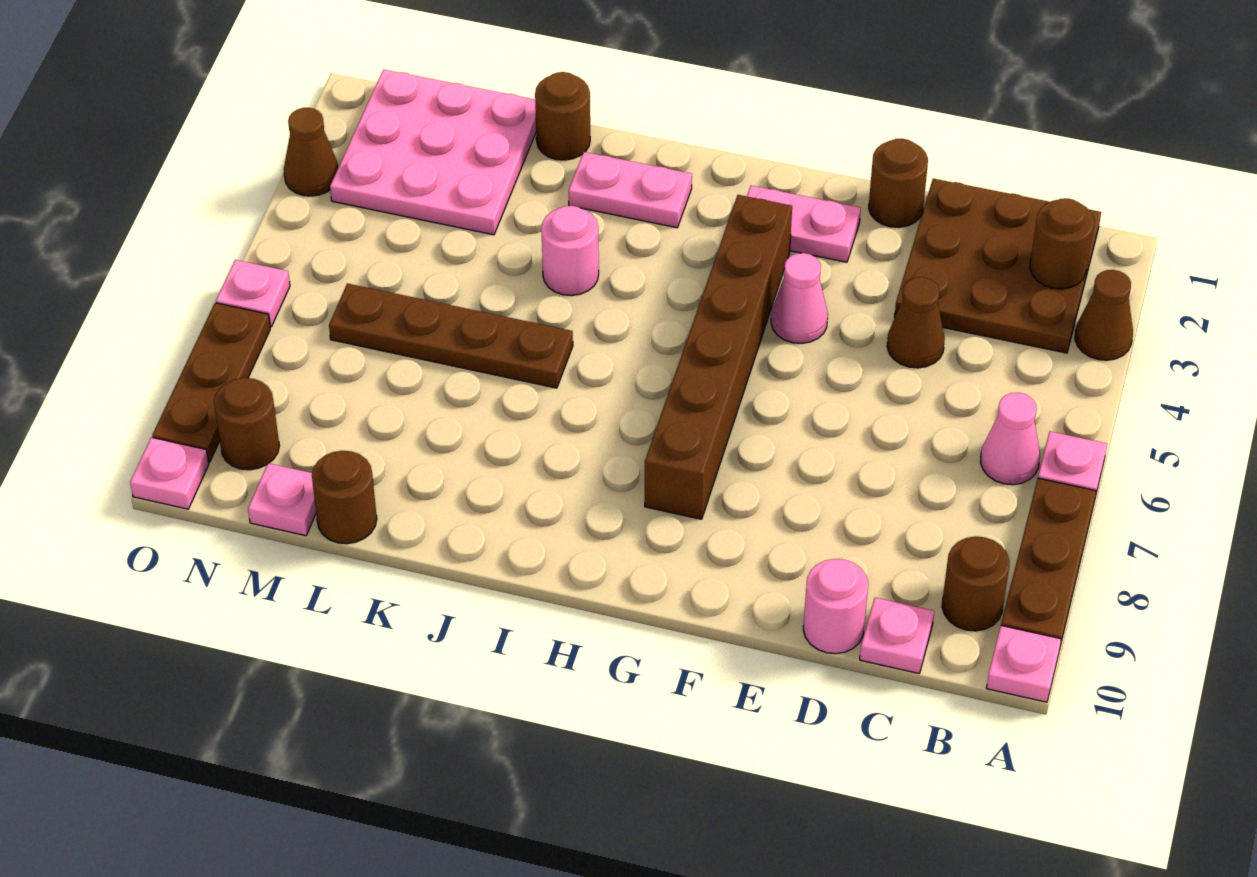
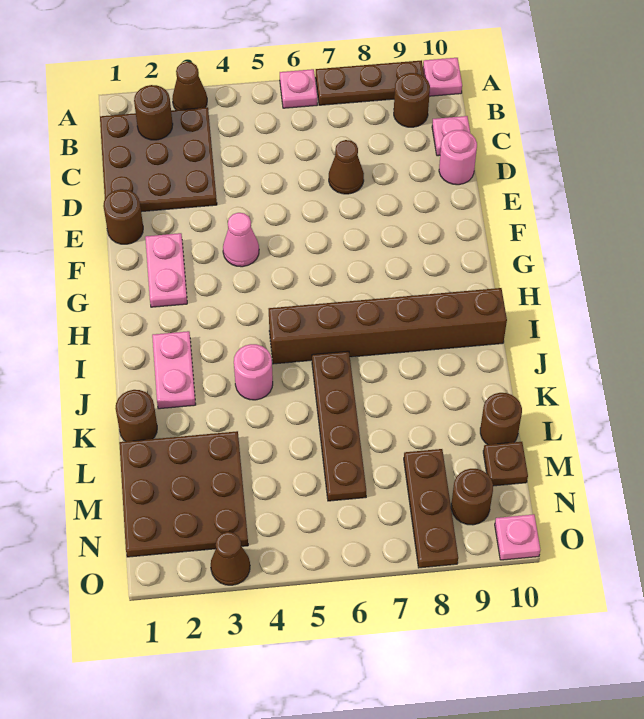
pink 1x1 cone [980,393,1040,485] -> none
brown 1x1 cone [887,277,945,368] -> brown 1x1 cone moved to [329,140,364,194]
brown 1x6 brick [645,195,792,519] -> brown 1x6 brick moved to [269,288,507,364]
pink 3x3 plate [330,69,536,235] -> brown 3x3 plate [119,431,248,557]
pink 1x1 plate [248,463,316,536] -> brown 1x1 plate [483,442,528,486]
pink 1x1 plate [216,260,290,327] -> none
brown 1x3 plate [152,303,270,462] -> brown 1x3 plate turned to [404,449,458,568]

